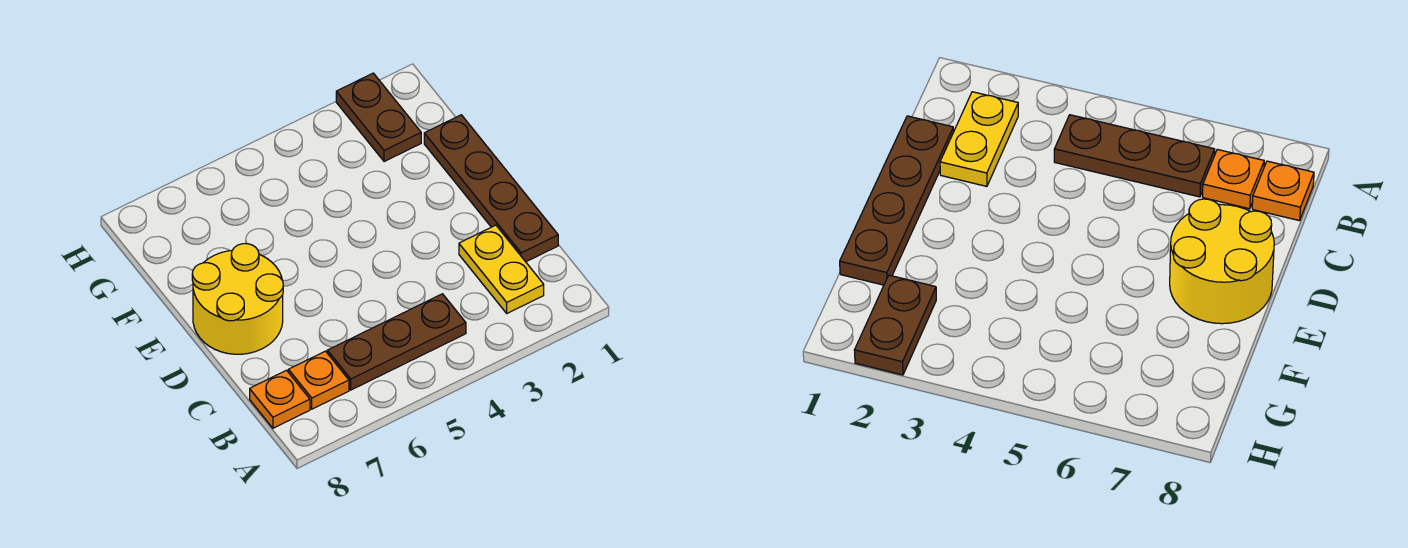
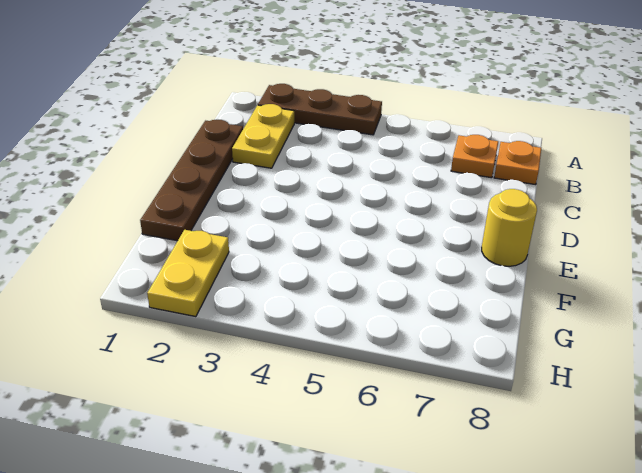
brown 1x3 plate [327,294,466,390] -> brown 1x3 plate moved to [258,84,382,135]
yellow 2x2 round brick [192,244,283,354] -> yellow 1x1 round brick [482,189,537,266]
brown 1x2 plate [336,73,421,162] -> yellow 1x2 plate [147,230,229,317]

